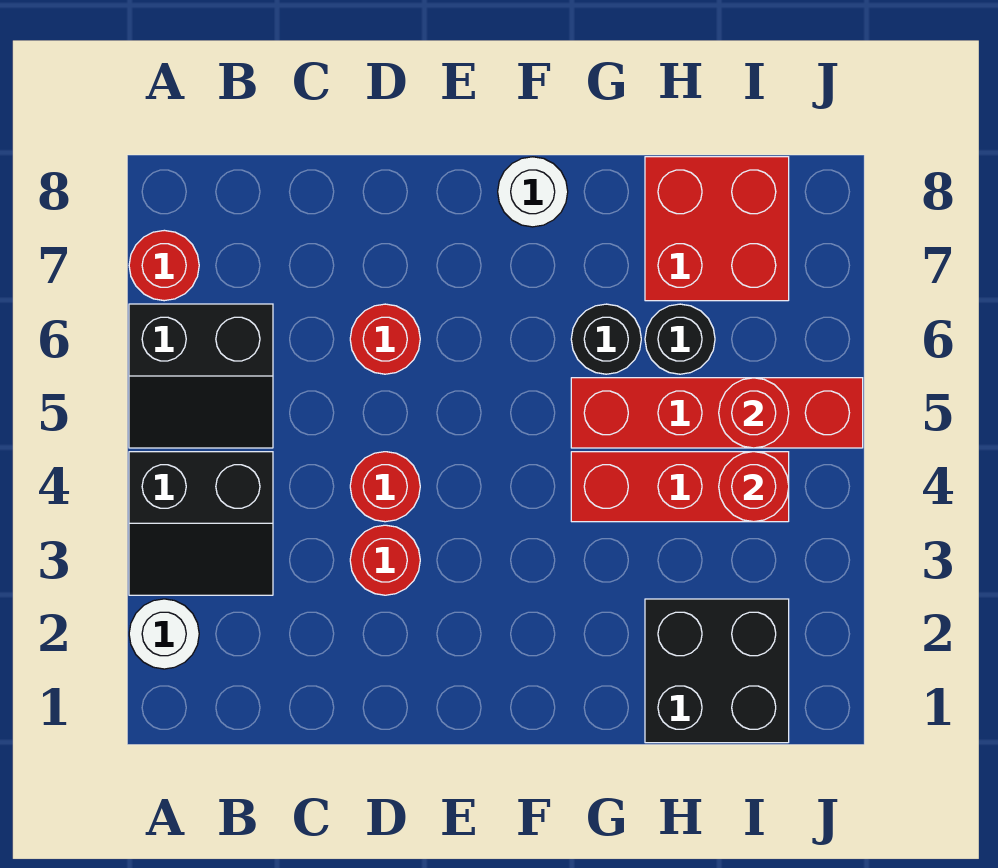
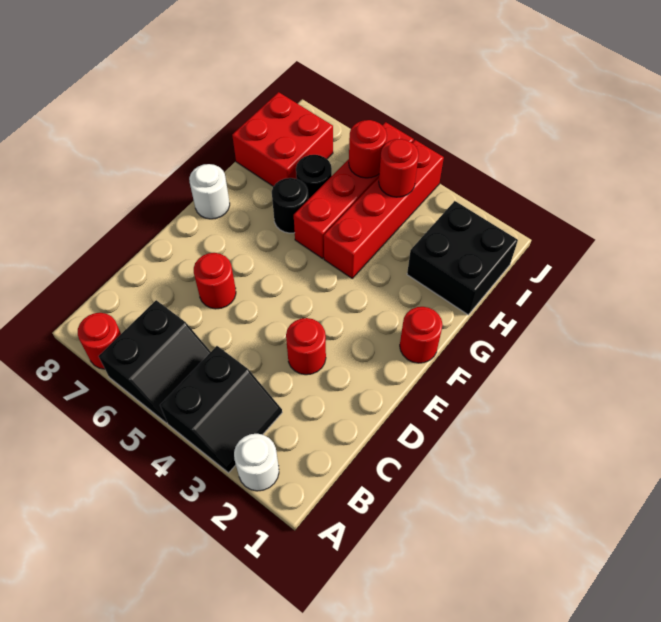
red 1x1 round brick [350,452,420,522] -> red 1x1 round brick moved to [400,307,443,363]
red 1x3 brick [571,452,789,522] -> red 1x4 brick [324,140,444,278]

